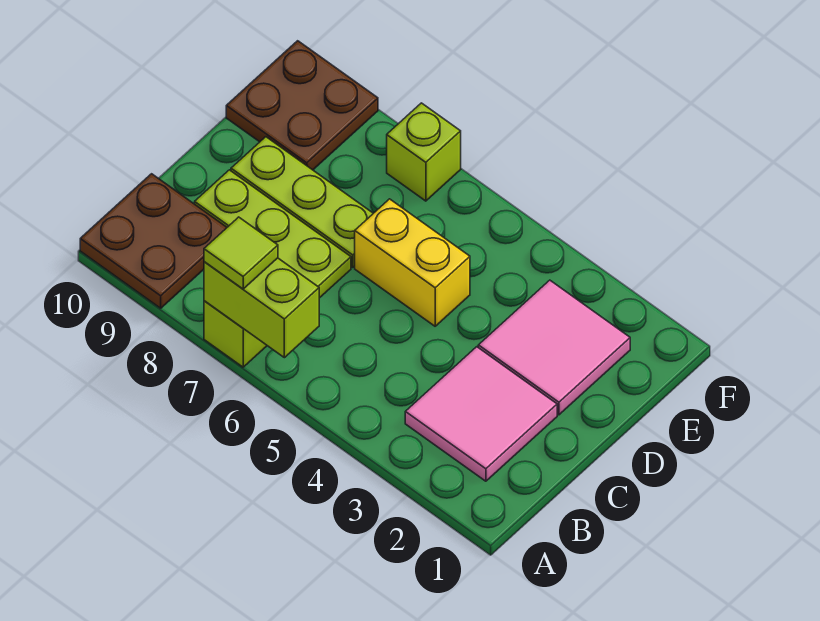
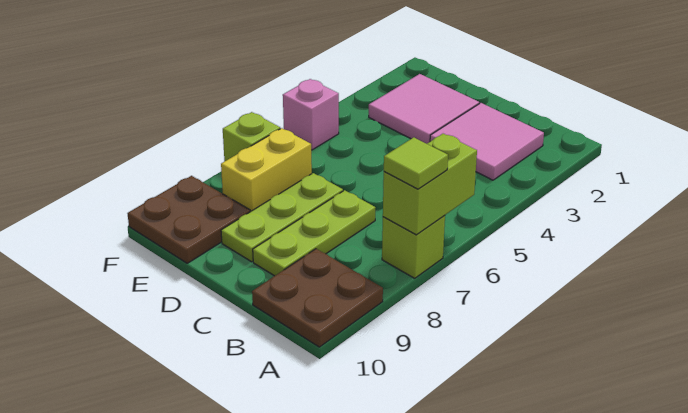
yellow 1x2 brick [355,199,470,326] -> yellow 1x2 brick moved to [221,128,312,212]
none -> pink 1x1 brick [283,79,339,150]

